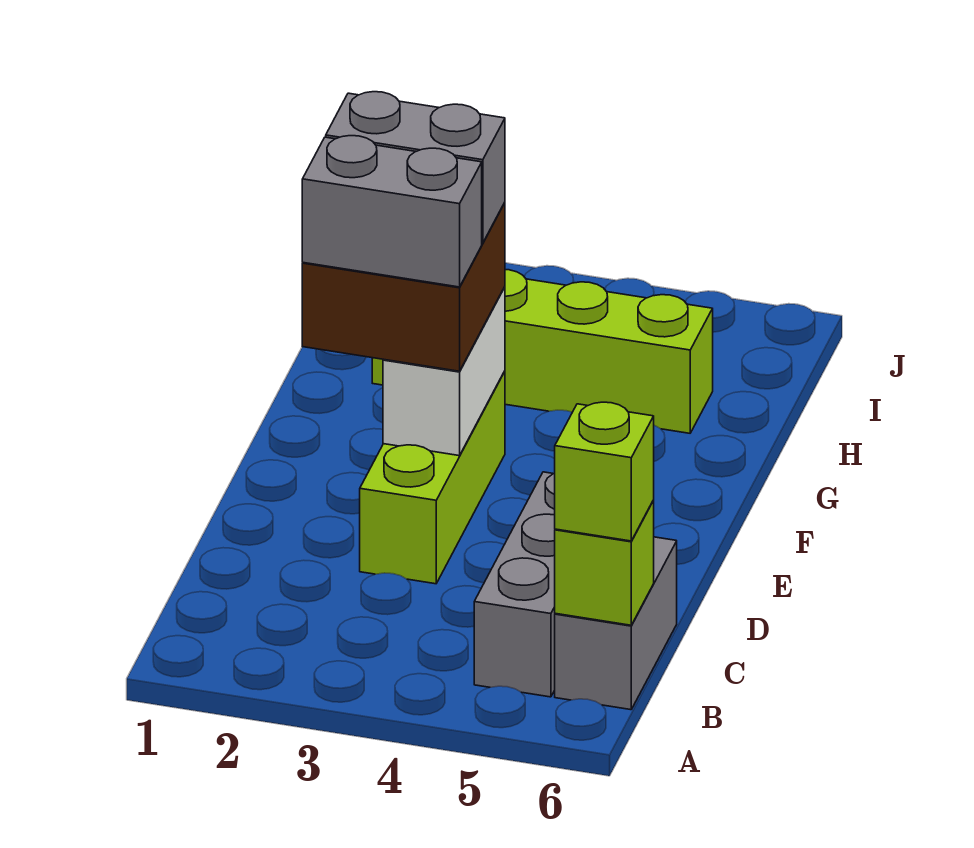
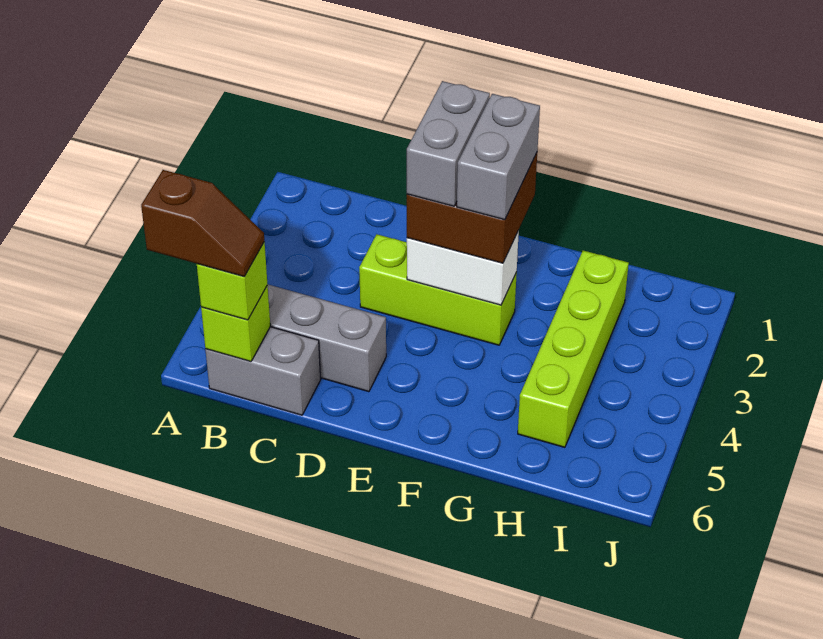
none -> brown 1x2 slope [141,170,264,276]

